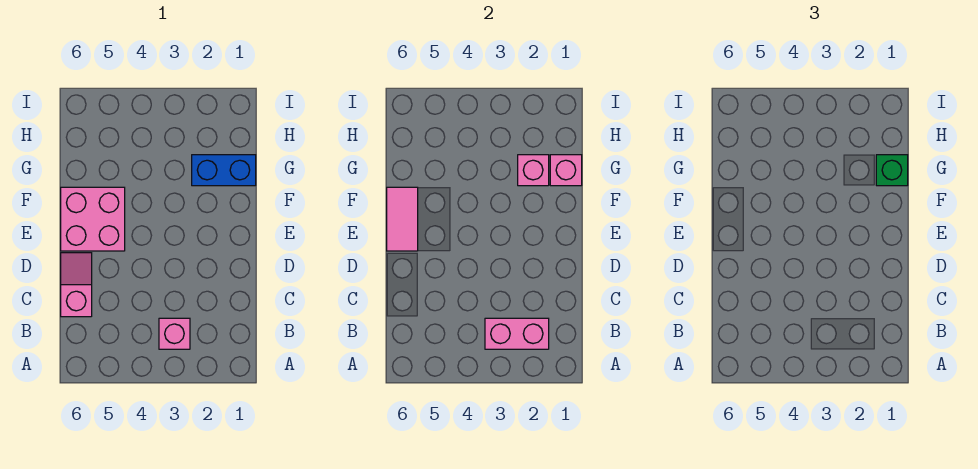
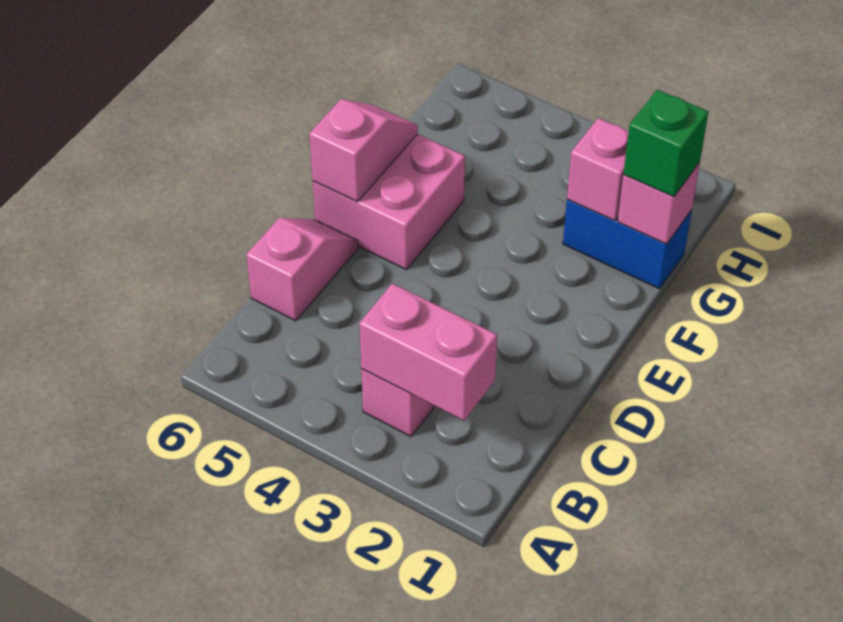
pink 1x2 tile [387,187,418,251] -> pink 1x2 slope [309,99,418,202]

